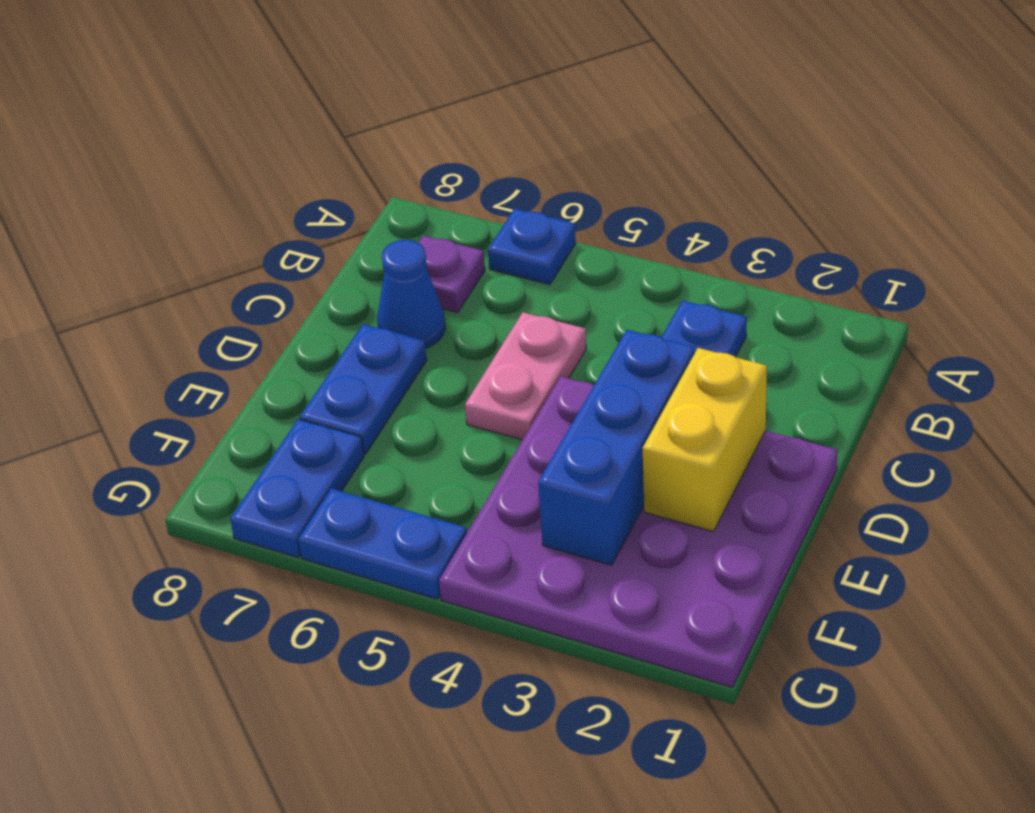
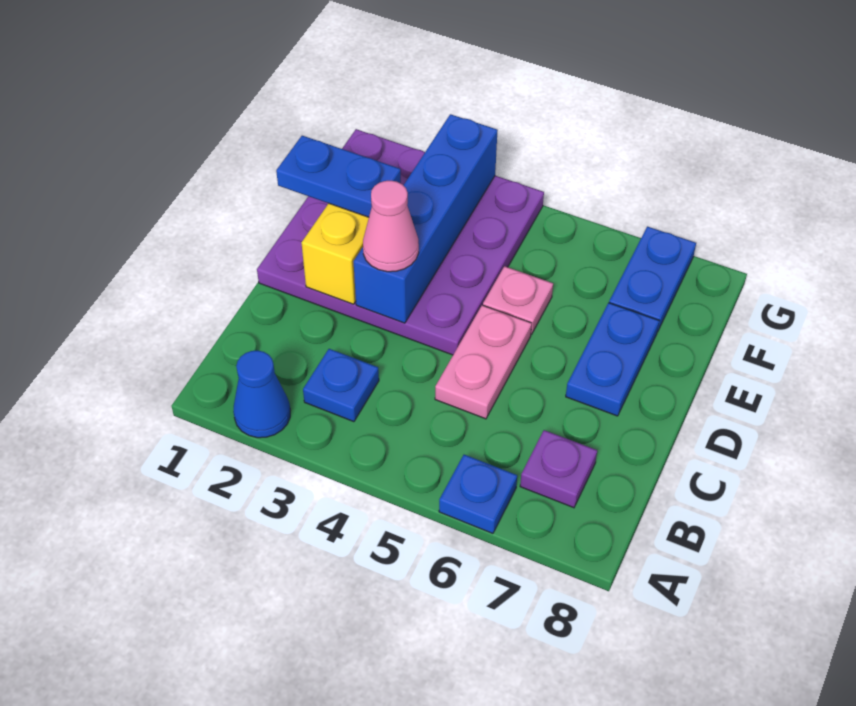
blue 1x1 cone [377,240,445,349] -> blue 1x1 cone moved to [233,350,290,438]
blue 1x3 brick [538,330,694,565] -> blue 1x4 brick [354,114,498,323]
none -> pink 1x1 cone [363,181,419,272]
none -> pink 1x1 plate [483,266,553,335]
blue 1x2 plate [299,489,467,599] -> blue 1x2 plate moved to [276,136,401,217]

